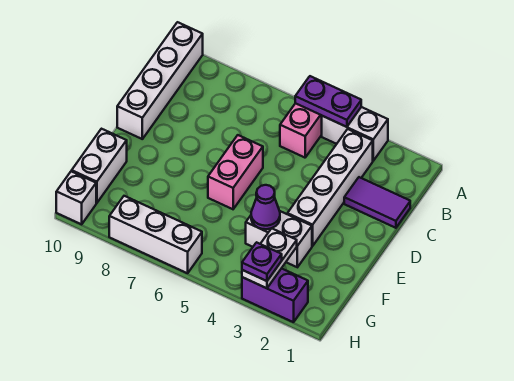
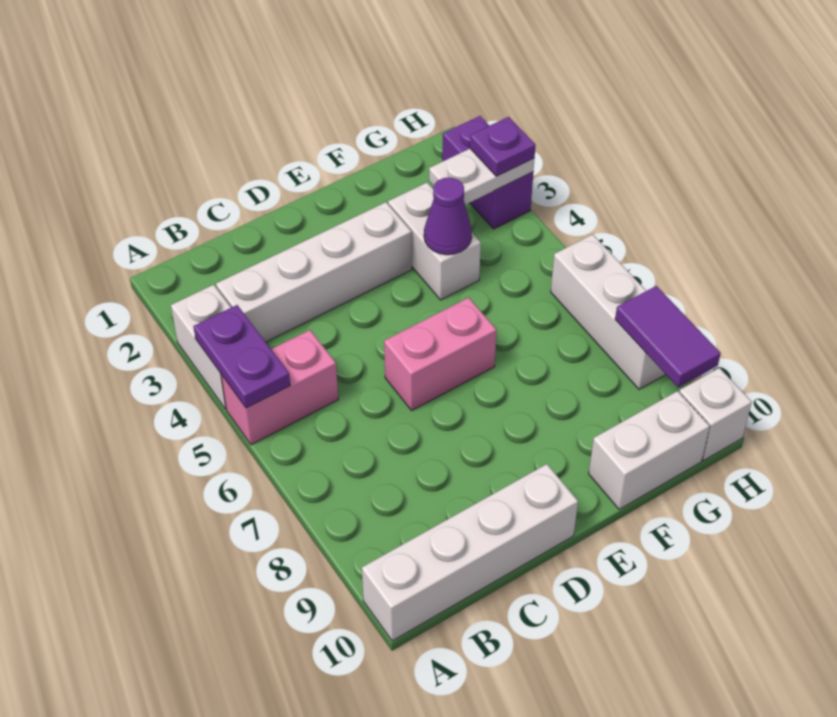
purple 1x2 tile [344,177,410,228] -> purple 1x2 tile moved to [615,286,721,387]

